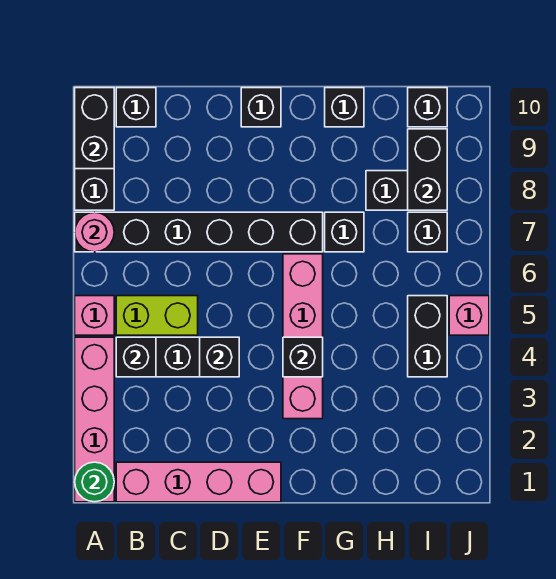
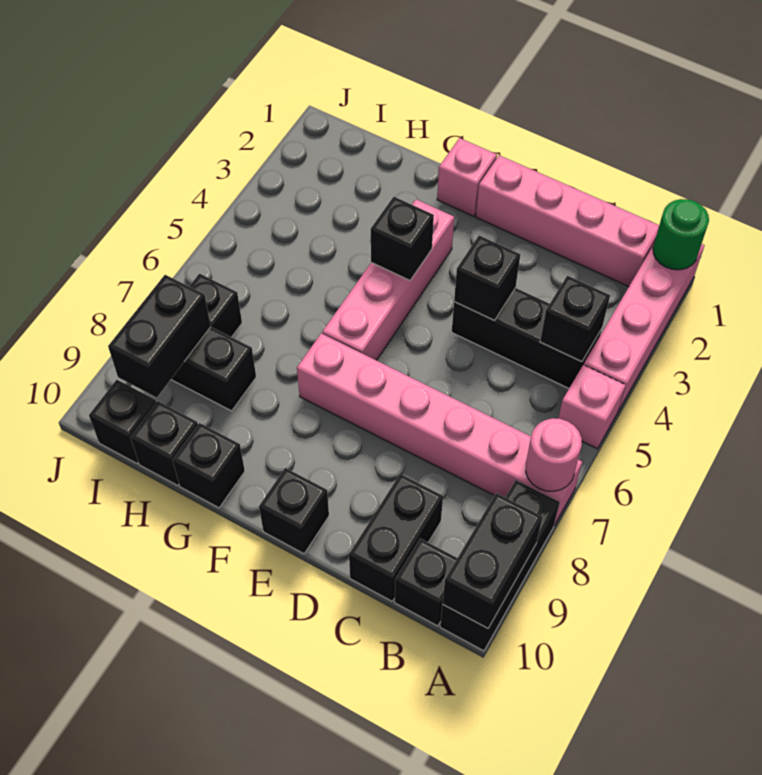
black 1x6 brick [75,212,323,252] -> pink 1x6 brick [297,333,582,525]
lime 1x2 brick [116,296,198,335] -> none
black 1x1 brick [325,212,364,252] -> black 1x1 brick moved to [130,401,198,485]
black 1x2 brick [408,296,447,377] -> black 1x2 brick moved to [349,474,443,601]
pink 1x1 brick [449,296,489,335] -> pink 1x1 brick moved to [437,138,497,216]

